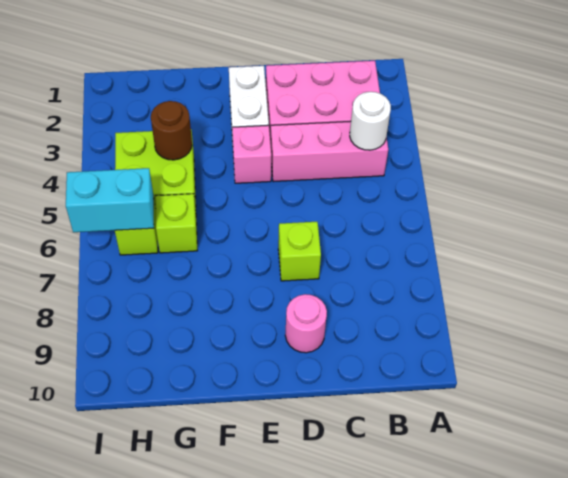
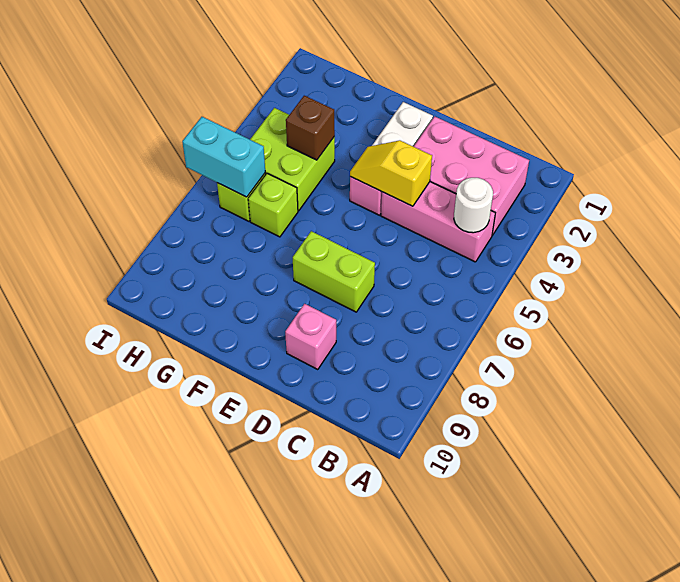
none -> yellow 1x2 slope [350,140,432,206]
lime 1x1 brick [278,222,321,281] -> lime 1x2 brick [293,231,375,312]
pink 1x1 round brick [285,294,327,353] -> pink 1x1 brick [285,304,336,369]
brown 1x1 round brick [151,101,192,160] -> brown 1x1 brick [286,96,335,160]

